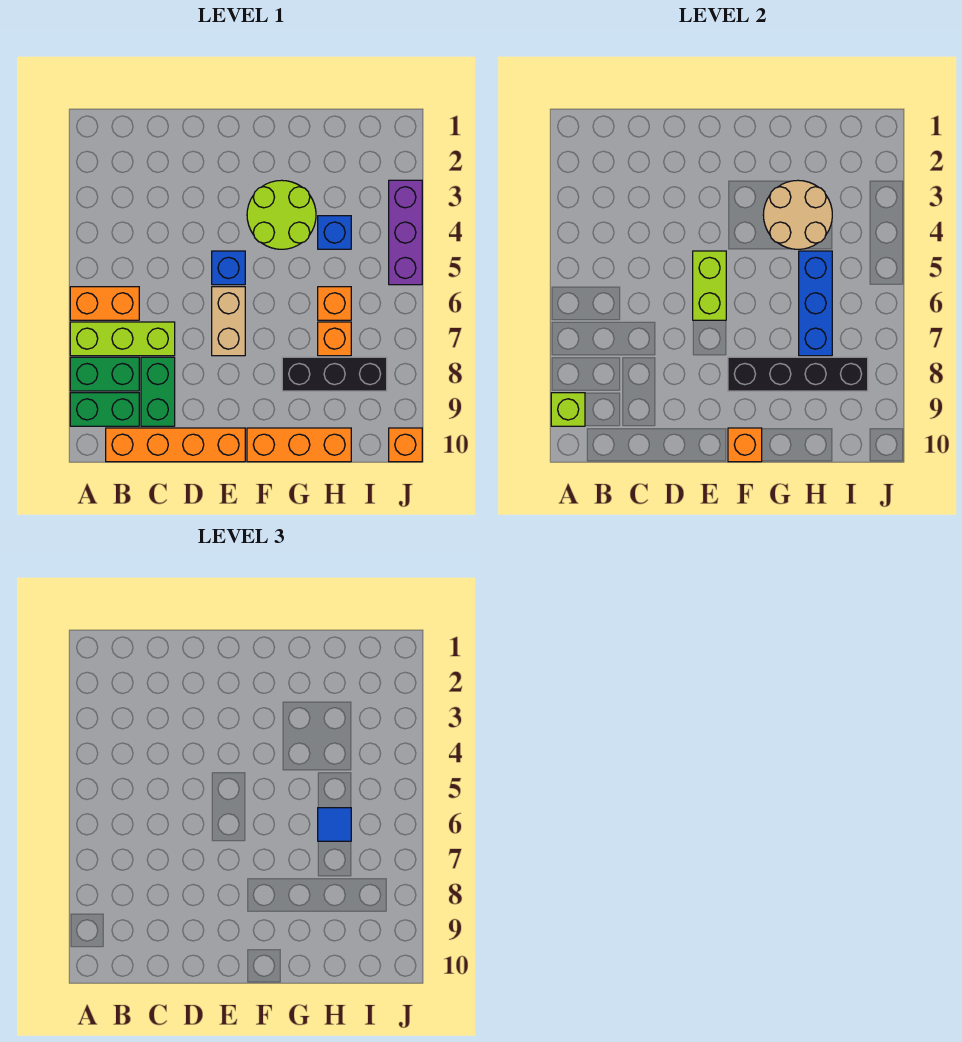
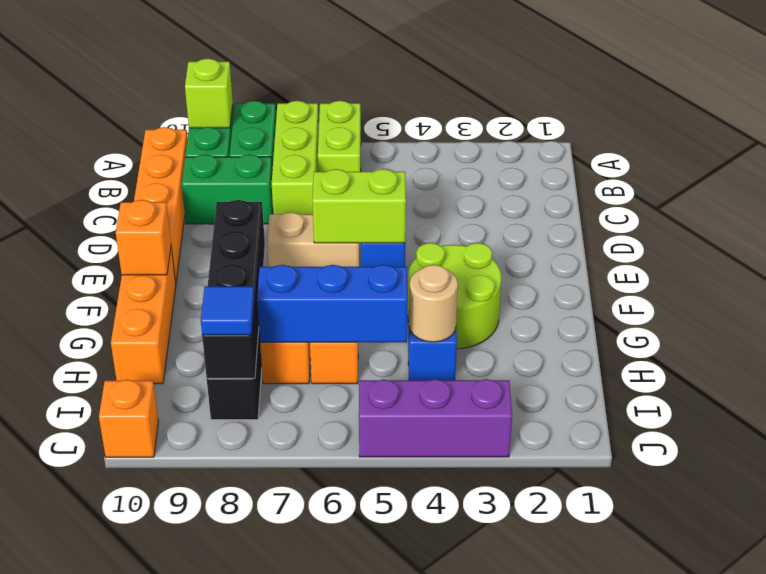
orange 1x2 brick [70,287,139,320] -> lime 1x2 brick [318,101,361,172]
tan 2x2 round brick [763,180,832,249] -> tan 1x1 round brick [409,265,458,342]
blue 1x1 tile [318,808,351,841] -> blue 1x1 tile moved to [201,286,254,335]

